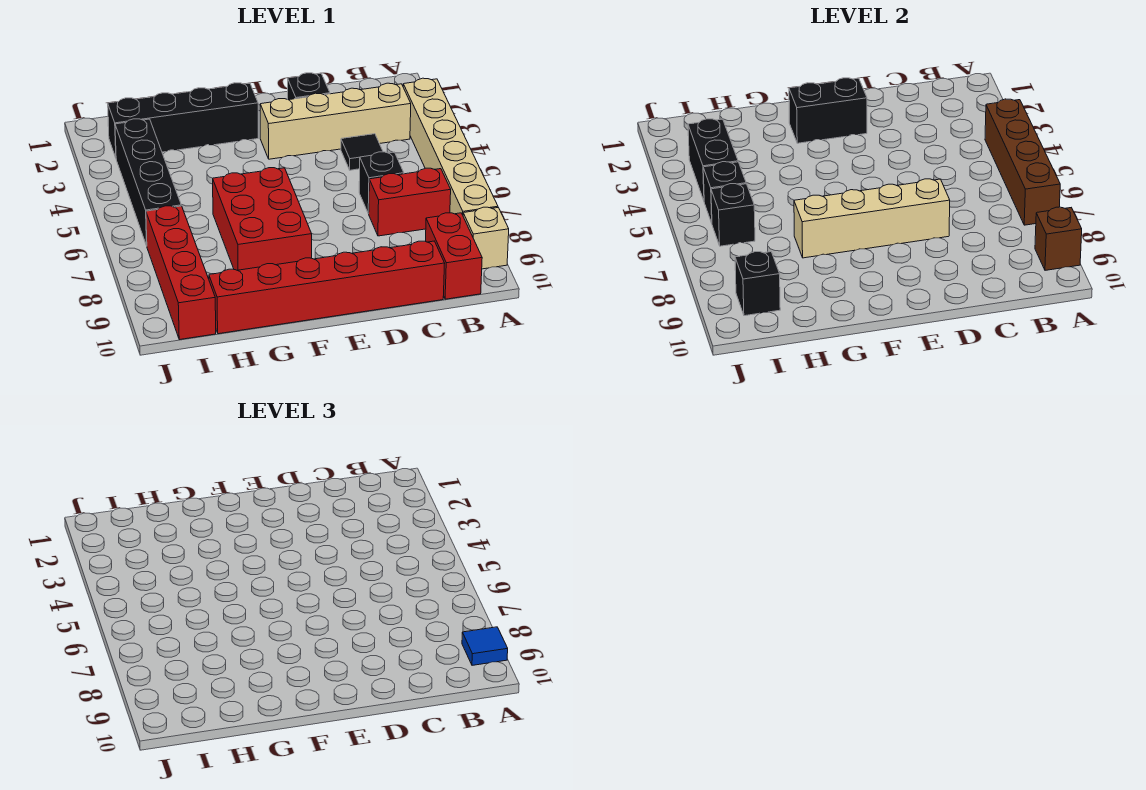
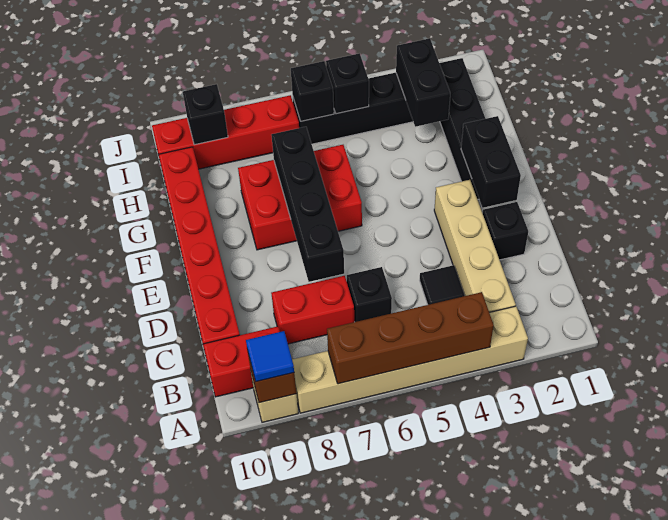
red 1x2 brick [369,168,451,236] -> red 1x2 brick turned to [271,276,354,344]
tan 1x4 brick [794,179,950,258] -> black 1x4 brick [271,127,344,282]
black 1x2 brick [688,119,738,200] -> black 1x2 brick turned to [396,38,450,127]

